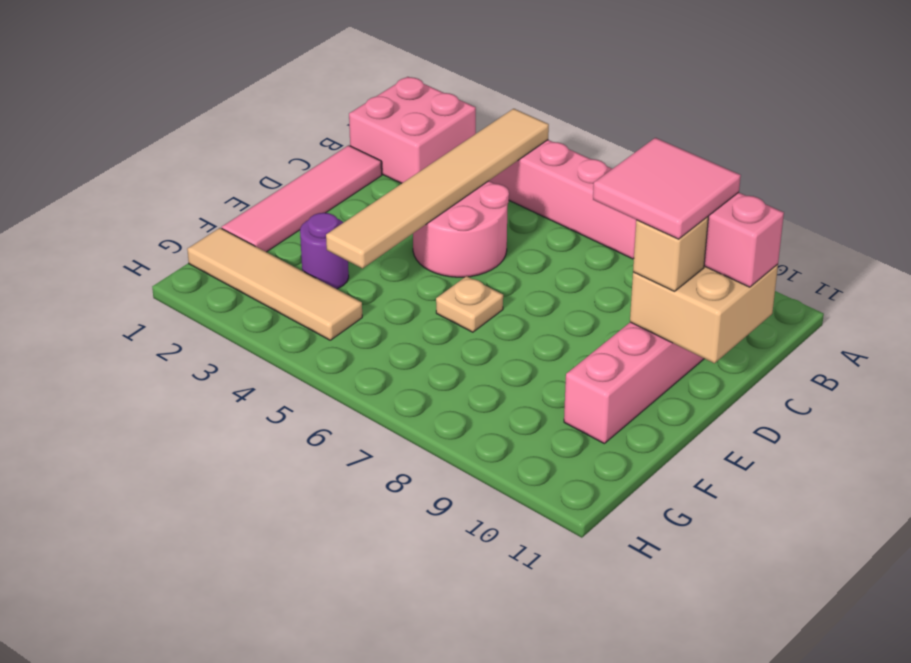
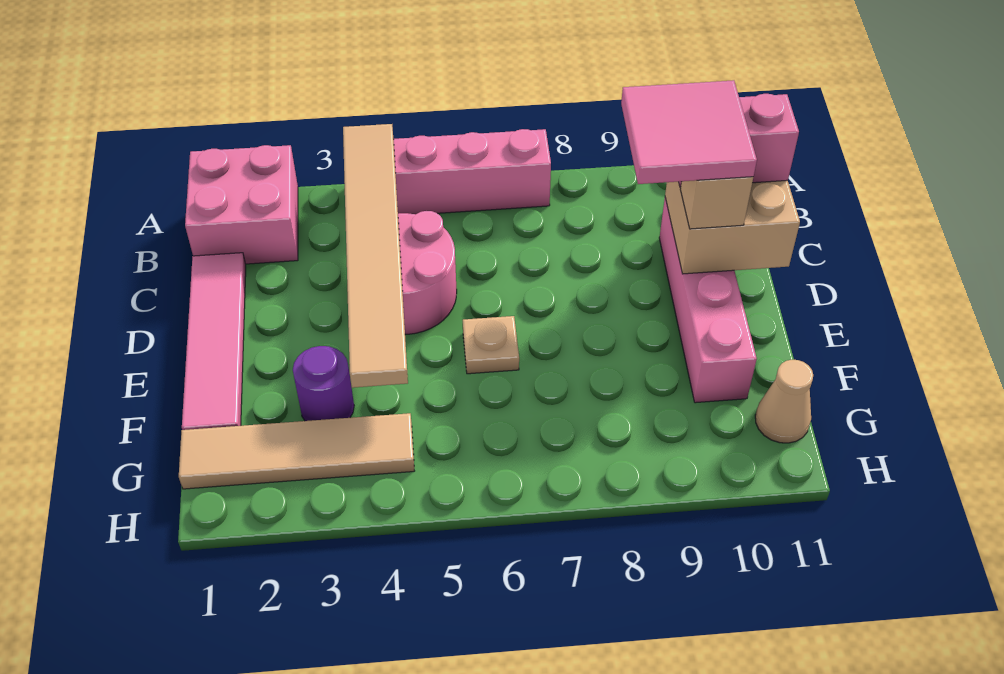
none -> tan 1x1 cone [755,360,813,443]

